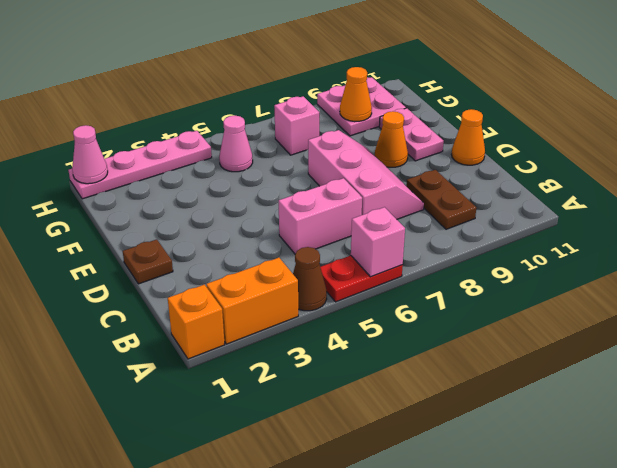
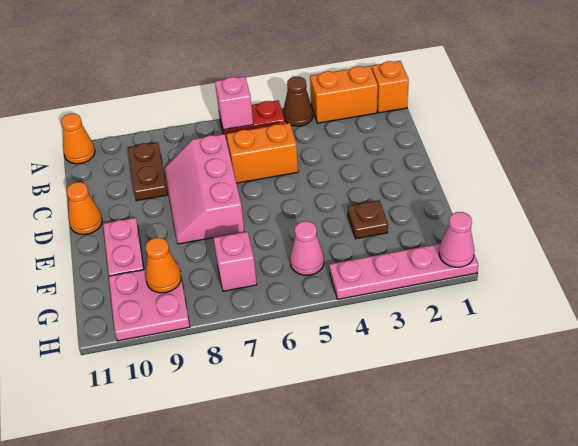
pink 1x2 brick [279,178,362,254] -> orange 1x2 brick [226,123,298,183]
brown 1x1 plate [123,239,173,284] -> brown 1x1 plate moved to [348,200,388,239]
orange 1x1 cone [375,111,408,167] -> orange 1x1 cone moved to [61,114,95,164]

